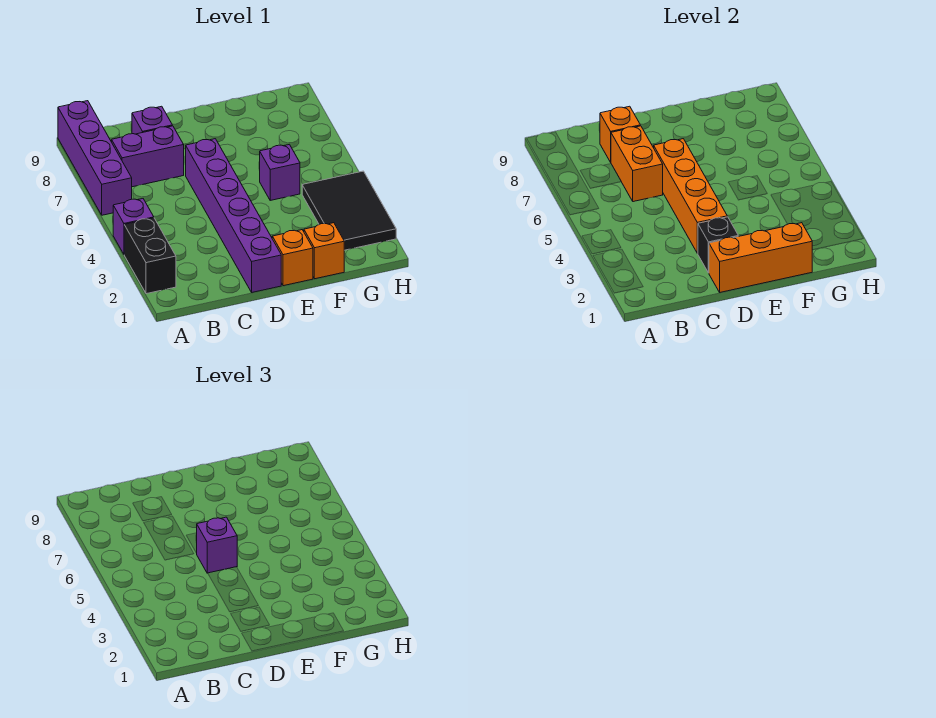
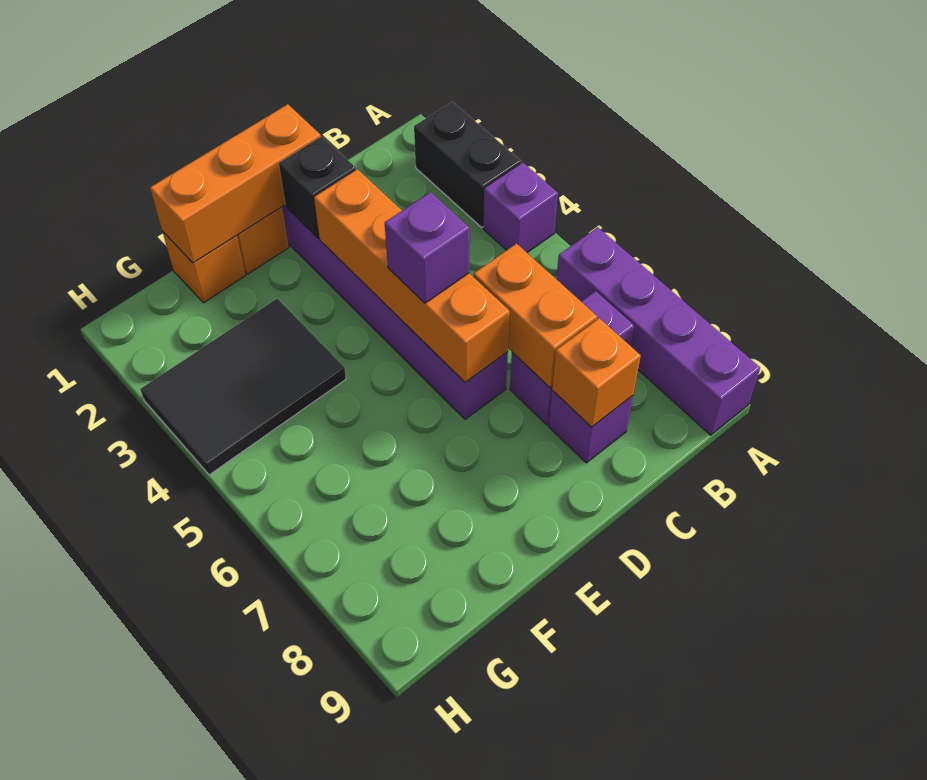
purple 1x1 brick [260,144,300,200] -> none
black 2x3 tile [302,171,396,250] -> black 2x3 tile turned to [140,298,346,475]

